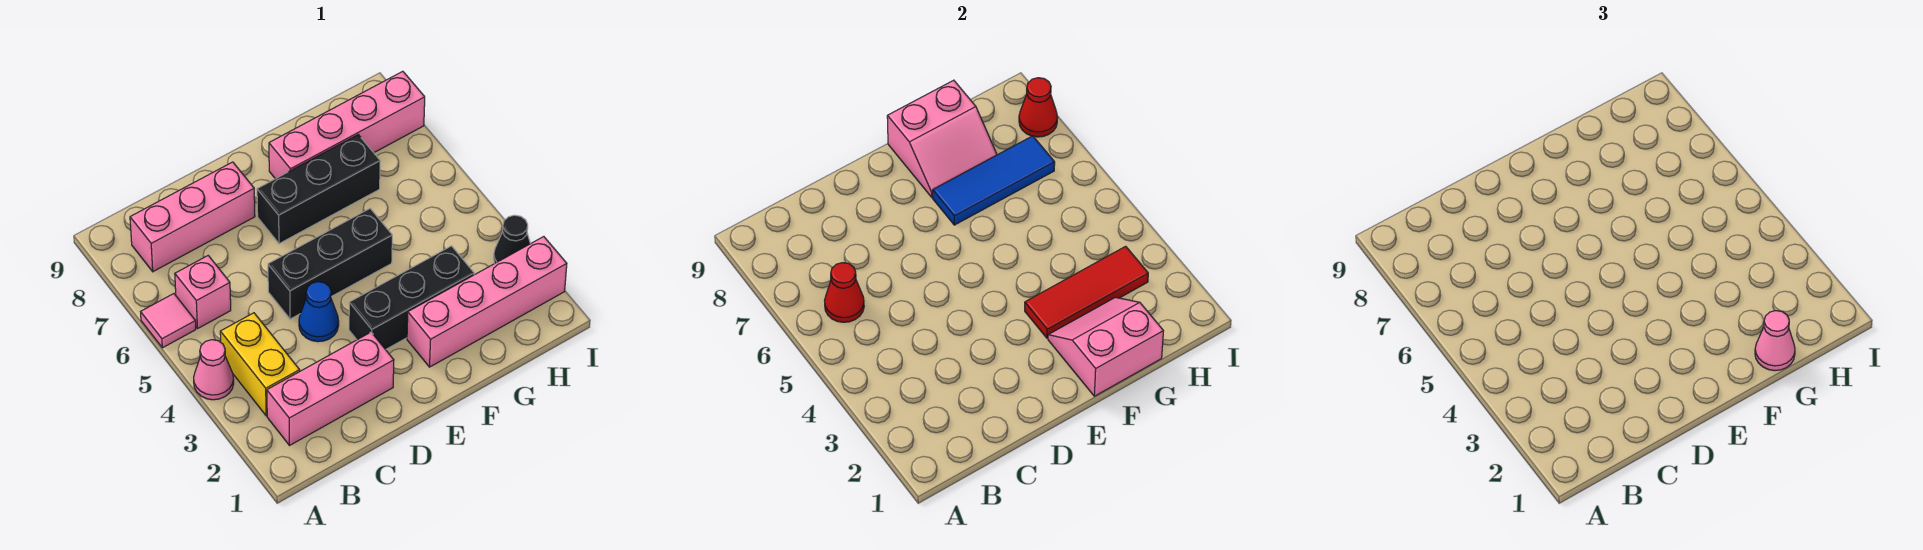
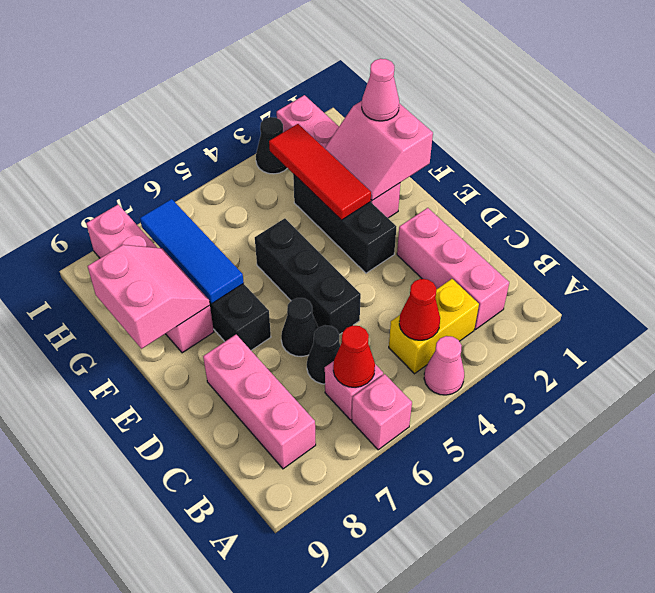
pink 1x1 tile [141,294,196,348] -> pink 1x1 brick [352,374,412,450]
none -> black 1x1 cone [307,325,340,384]
blue 1x1 cone [299,282,339,342] -> none
none -> black 1x1 cone [281,298,318,357]
red 1x1 cone [1019,78,1057,137] -> red 1x1 cone moved to [399,279,440,340]

